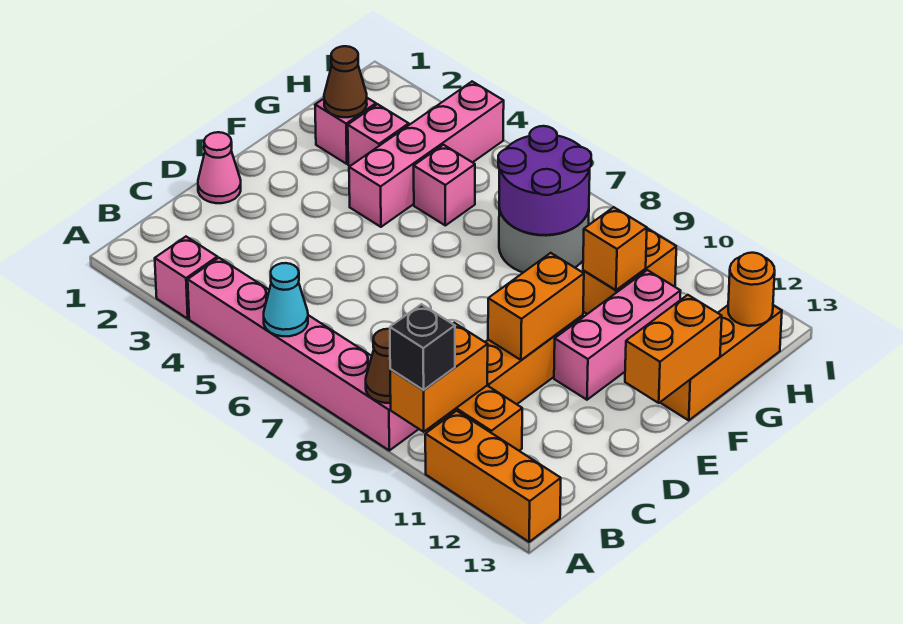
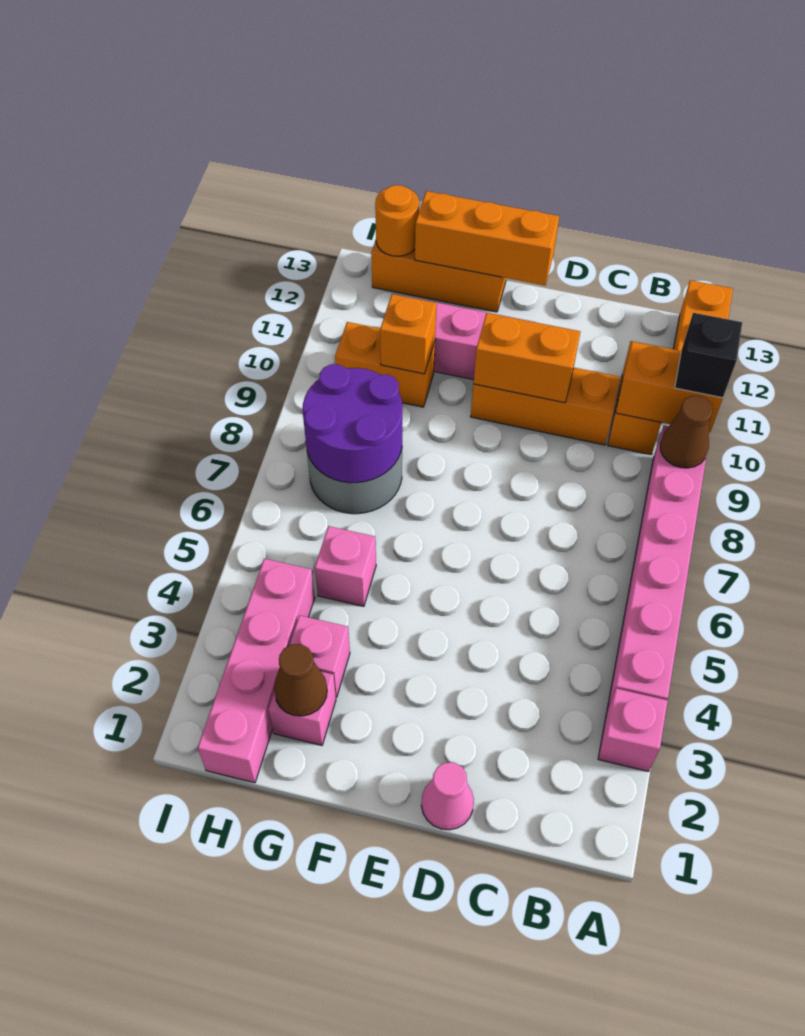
cyan 1x1 cone [264,263,308,336] -> none
orange 1x2 brick [625,295,722,403] -> orange 1x3 brick [415,191,559,285]
pink 1x4 brick [349,82,504,227] -> pink 1x4 brick turned to [198,559,315,783]

